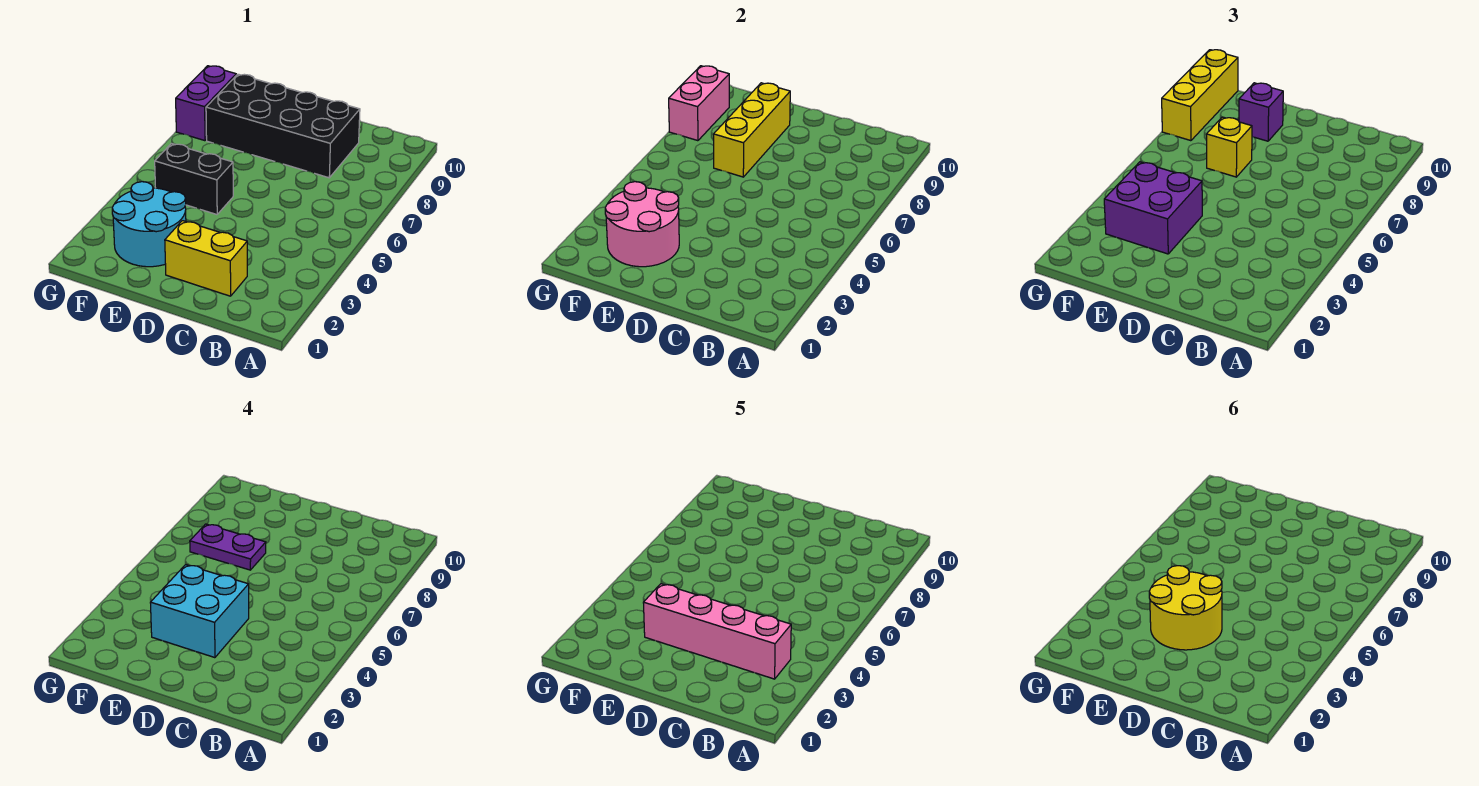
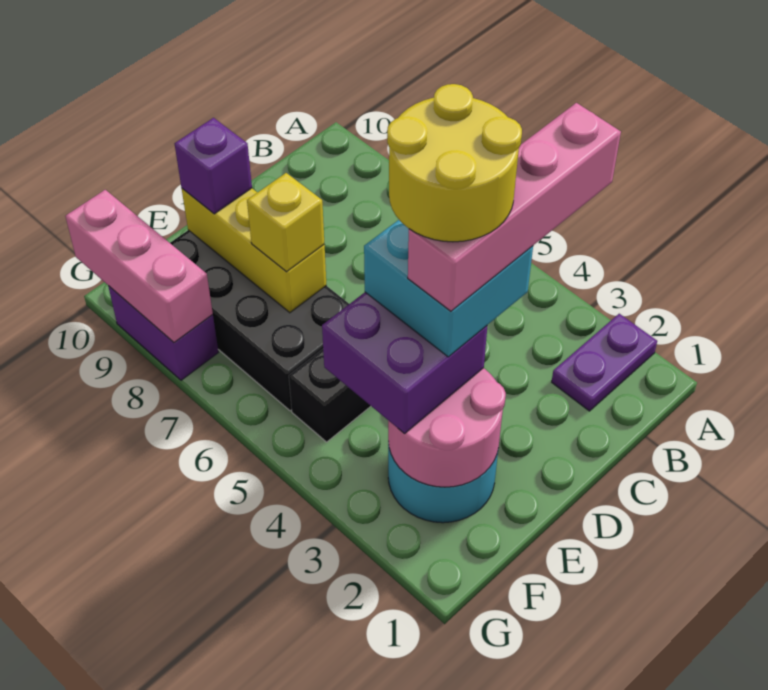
yellow 1x2 brick [165,221,247,296] -> none
black 2x4 brick [206,74,360,178] -> black 2x4 brick turned to [170,230,349,411]
purple 1x2 plate [190,524,266,570] -> purple 1x2 plate moved to [552,314,657,411]
pink 1x2 brick [669,66,729,141] -> pink 1x3 brick [65,190,213,342]
yellow 1x3 brick [1162,50,1238,141] -> none

